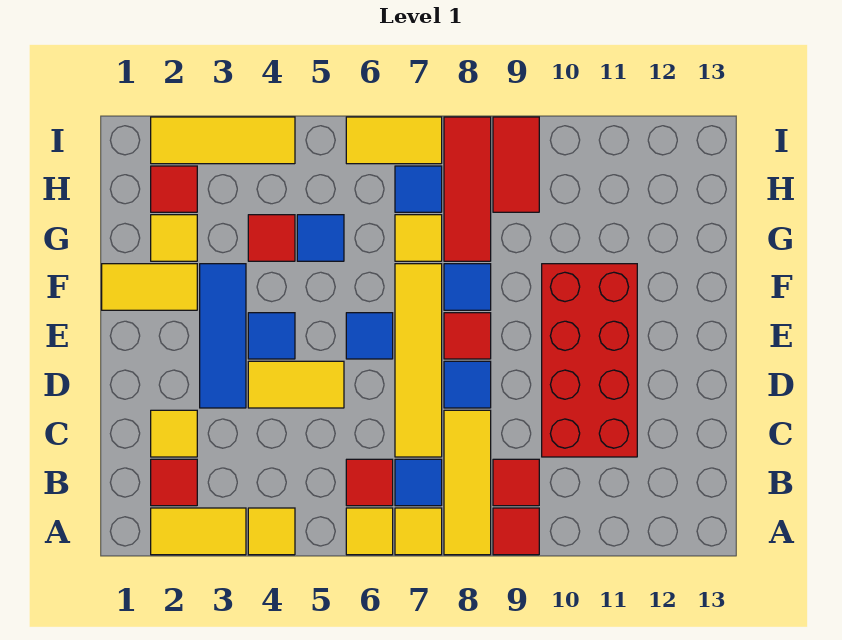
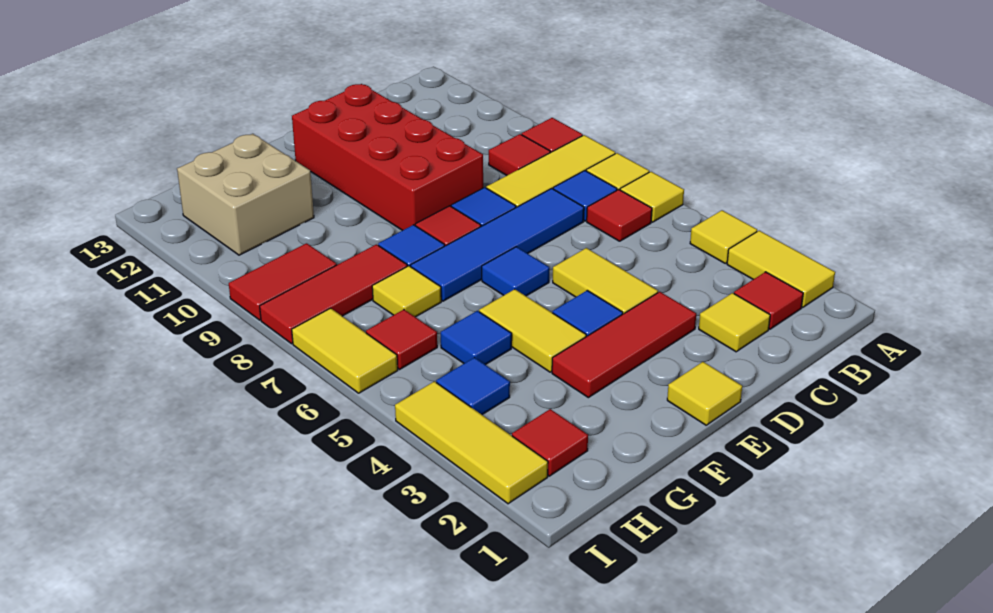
yellow 1x4 tile [395,264,442,457] -> blue 1x4 tile [411,188,584,301]
red 2x4 brick [542,264,637,457] -> red 2x4 brick turned to [292,84,483,231]
blue 1x3 tile [200,264,246,408] -> red 1x3 tile [552,292,696,398]
yellow 1x2 tile [102,264,197,310] -> yellow 1x2 tile moved to [479,289,586,372]
yellow 1x1 tile [151,215,197,261] -> yellow 1x1 tile moved to [667,362,742,425]
red 1x1 tile [248,215,295,261] -> red 1x1 tile moved to [366,310,437,369]
none -> tan 2x2 brick [177,134,314,255]
blue 1x1 tile [395,166,442,212] -> blue 1x1 tile moved to [436,357,510,415]

